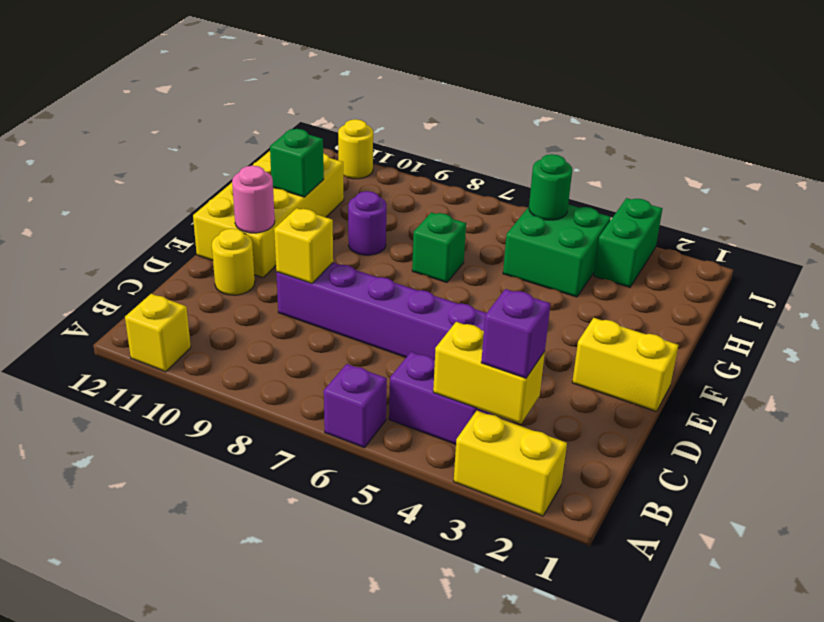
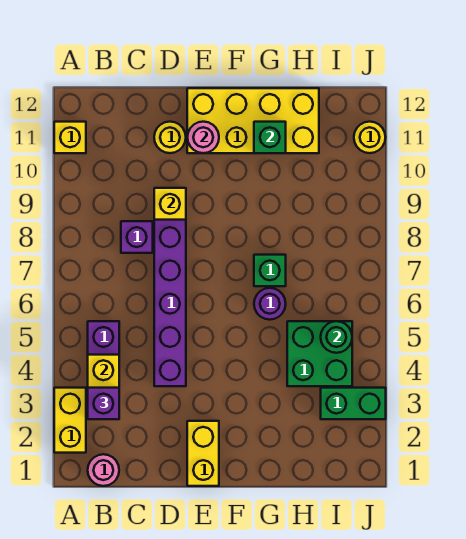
purple 1x1 brick [324,364,387,448] -> purple 1x1 brick moved to [121,221,153,253]
none -> pink 1x1 round brick [88,454,119,486]
purple 1x1 round brick [348,191,387,255] -> purple 1x1 round brick moved to [254,288,286,320]

